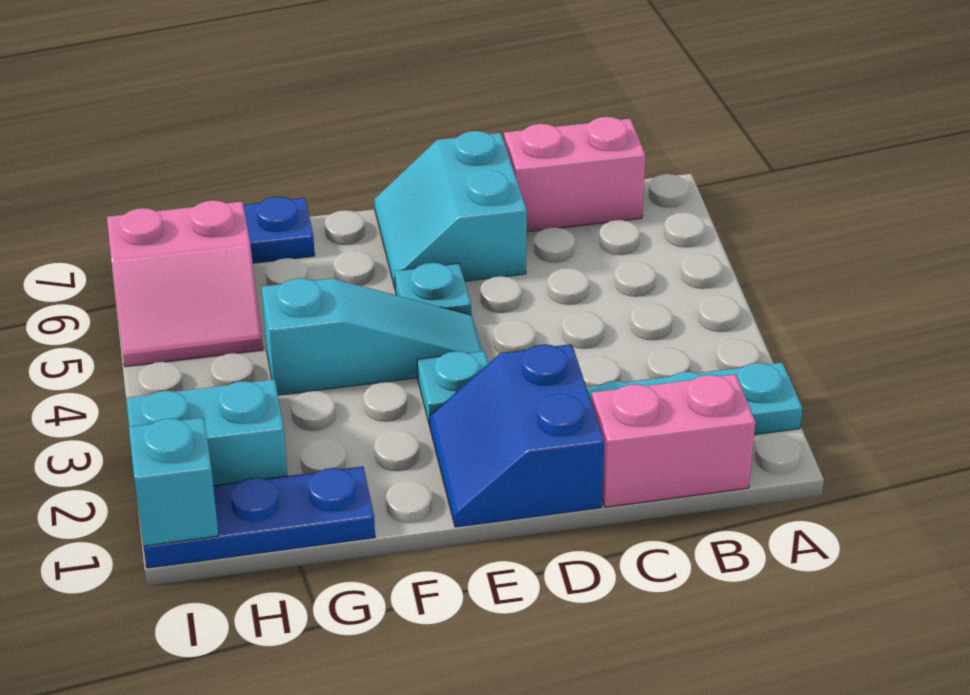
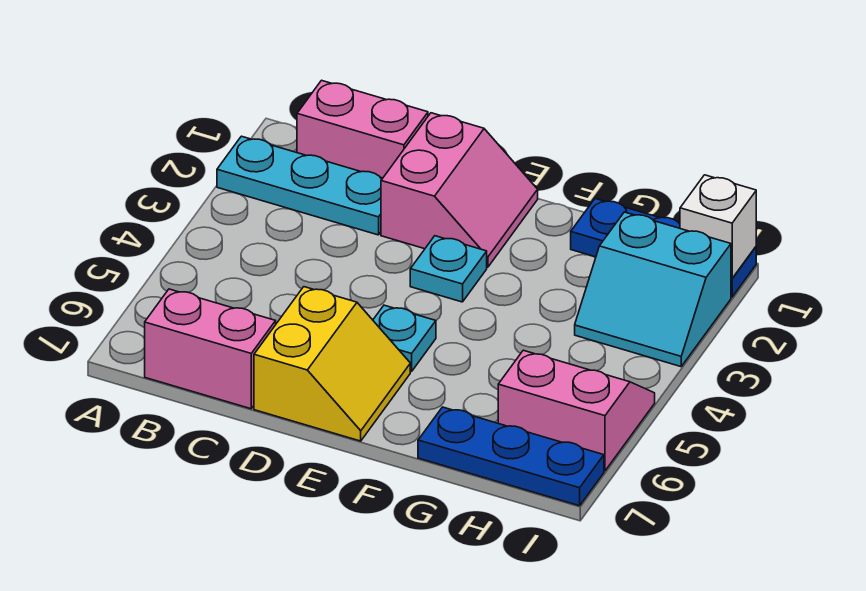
blue 2x2 slope [430,344,604,527] -> pink 2x2 slope [381,113,538,267]
cyan 2x2 slope [374,131,527,288] -> yellow 2x2 slope [254,287,410,441]
cyan 1x3 slope [262,278,482,395] -> none
cyan 1x1 brick [129,417,218,546] -> white 1x1 brick [680,175,756,278]

